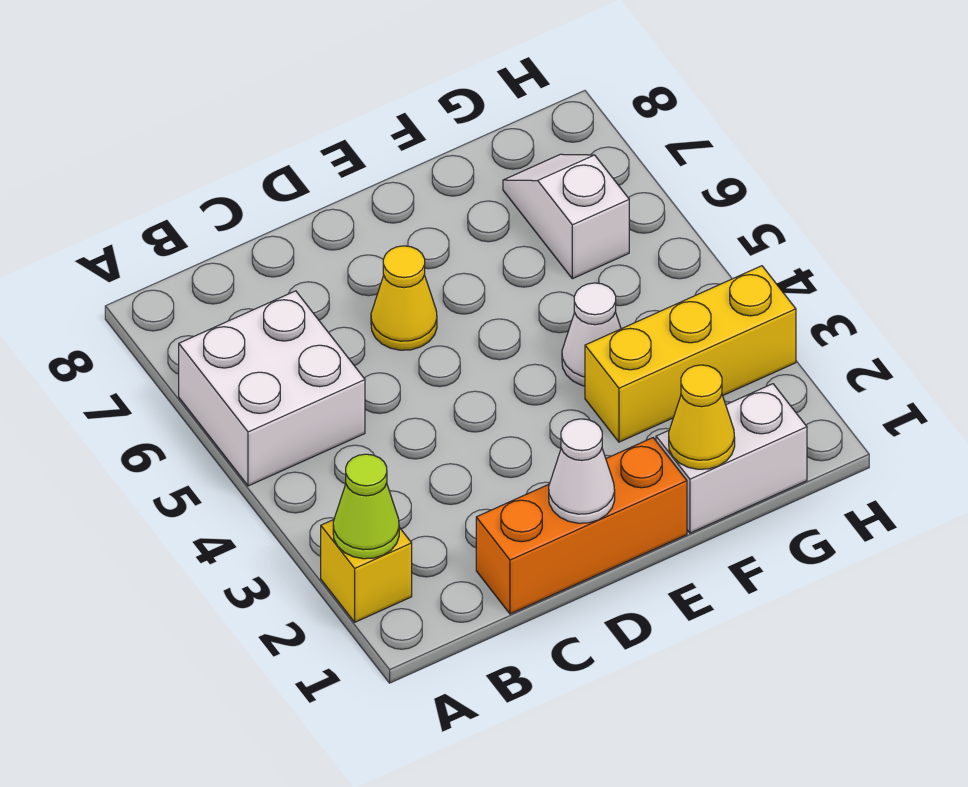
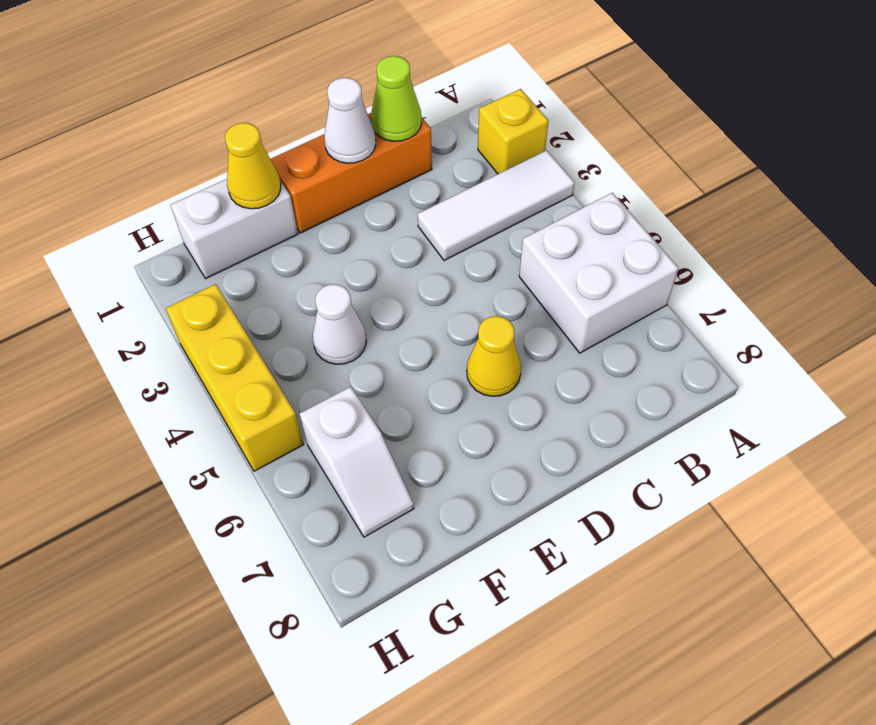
lime 1x1 cone [333,454,399,559] -> lime 1x1 cone moved to [371,56,422,141]
none -> white 1x3 tile [418,150,575,261]
yellow 1x3 brick [585,266,796,442] -> yellow 1x3 brick turned to [166,284,304,471]

